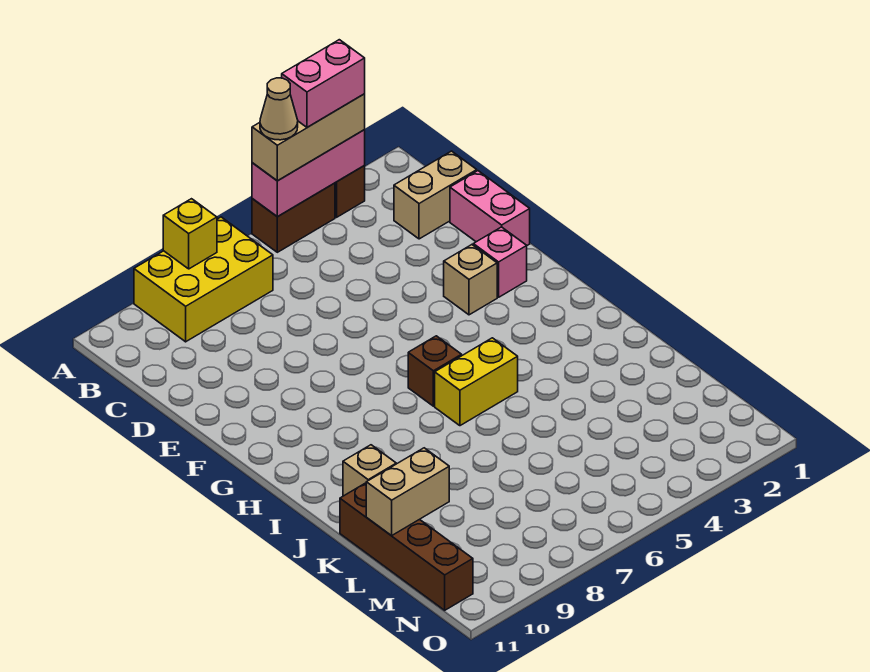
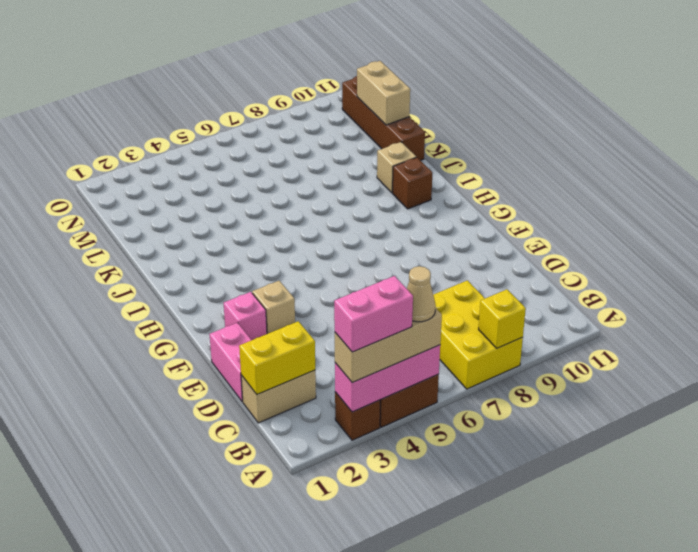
yellow 2x3 brick [134,217,273,342] -> yellow 2x3 brick turned to [433,280,523,389]
brown 1x1 brick [408,336,462,406] -> brown 1x1 brick moved to [393,157,432,209]
yellow 1x2 brick [435,338,518,426] -> yellow 1x2 brick moved to [239,321,315,395]
tan 1x2 brick [366,448,449,536] -> tan 1x2 brick turned to [357,61,410,125]

